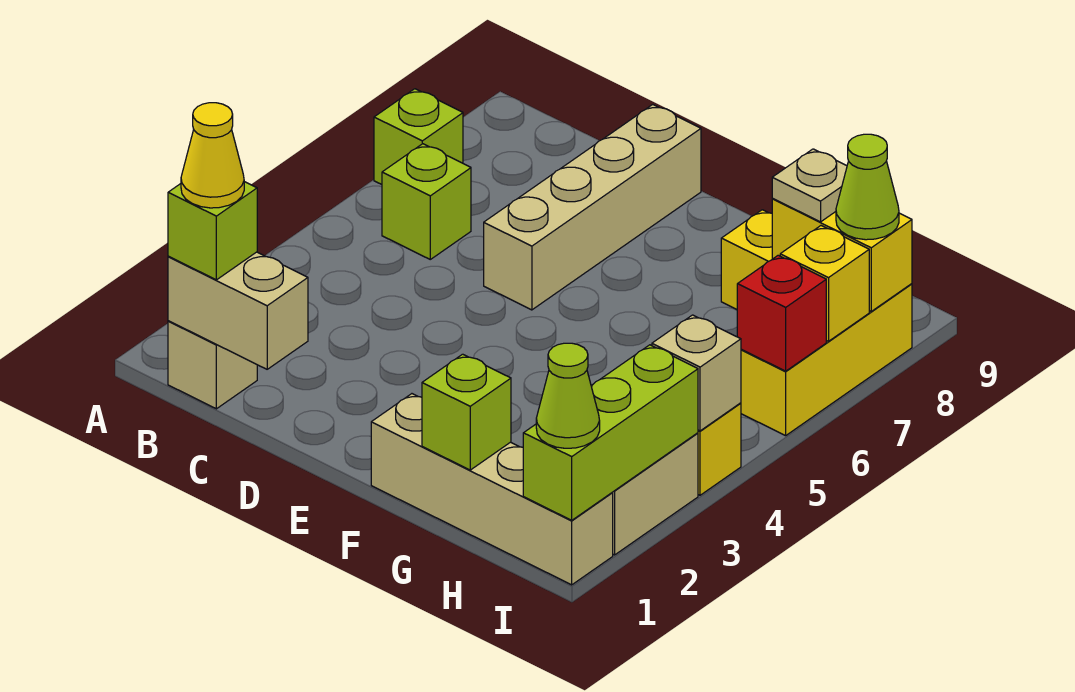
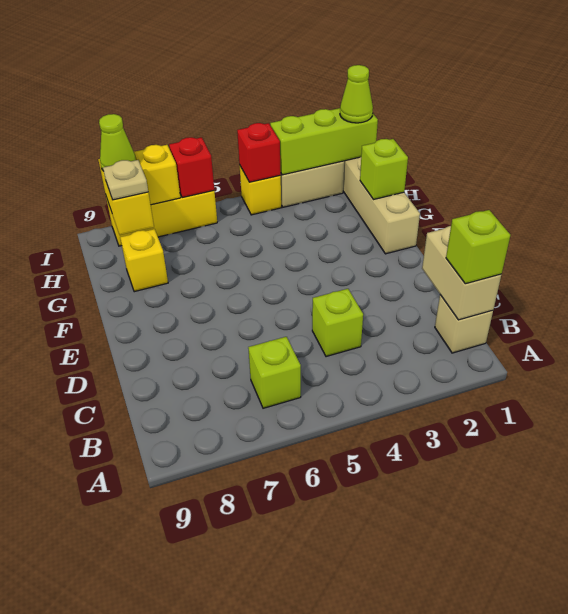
lime 1x1 brick [374,89,463,184] -> lime 1x1 brick moved to [312,289,363,357]
yellow 1x1 cone [181,103,244,208] -> none
tan 1x4 brick [484,105,701,310] -> none
tan 1x1 brick [652,315,741,431] -> red 1x1 brick [237,123,281,182]

